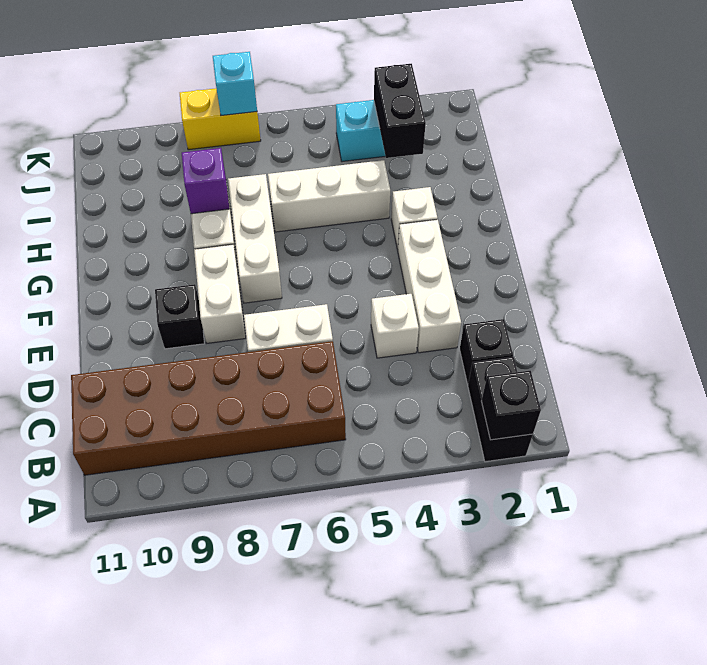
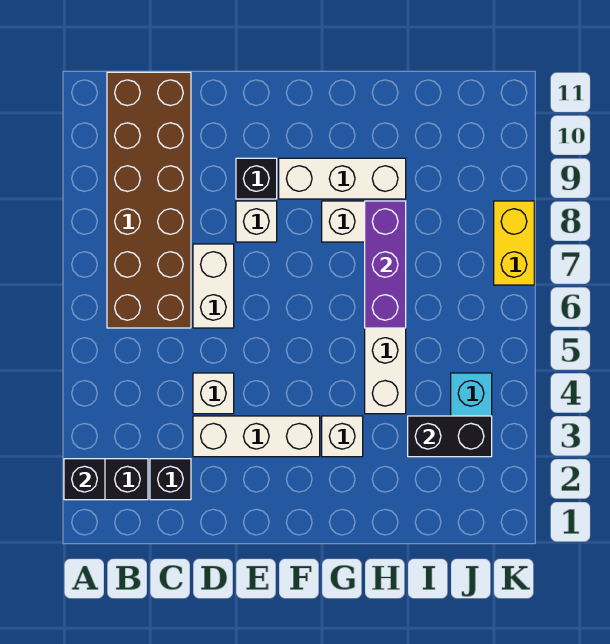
white 1x2 brick [194,244,246,343] -> white 1x1 brick [236,201,277,242]
white 1x3 brick [228,174,282,303] -> white 1x3 brick moved to [279,158,406,199]
purple 1x1 brick [182,148,229,214] -> purple 1x3 brick [365,201,406,328]
cyan 1x1 brick [213,52,257,116] -> none

